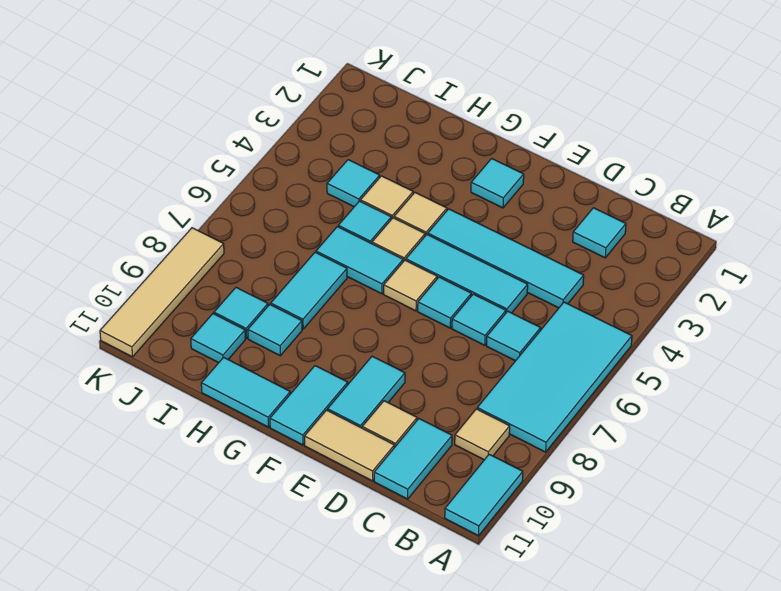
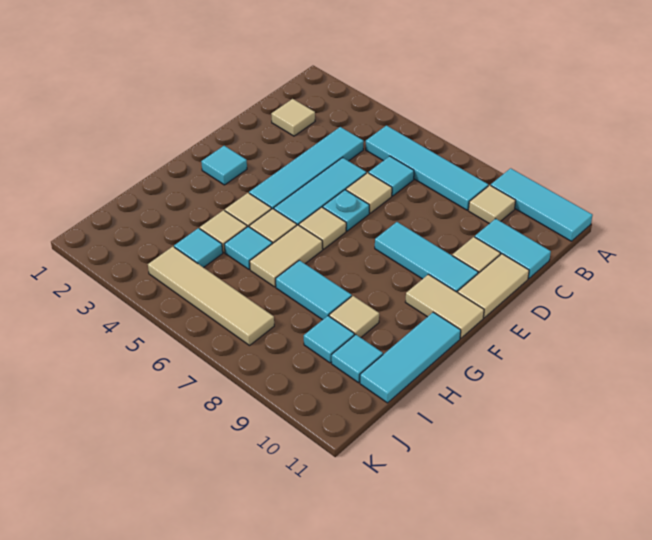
cyan 2x4 tile [477,302,632,452] -> cyan 1x4 tile [366,125,488,210]
cyan 1x2 tile [445,454,523,536] -> cyan 1x3 tile [491,168,593,241]
cyan 1x1 tile [573,208,626,258] -> tan 1x1 tile [271,99,315,136]
cyan 1x1 tile [452,294,506,345] -> tan 1x1 tile [346,173,392,213]
cyan 1x1 tile [418,277,471,328] -> cyan 1x1 plate [323,190,369,231]
cyan 1x2 tile [328,356,405,428] -> cyan 1x3 tile [375,222,478,292]
cyan 1x2 tile [270,366,348,445] -> tan 1x2 tile [406,274,484,338]
cyan 1x2 tile [316,227,403,294] -> tan 1x2 tile [250,225,323,287]
cyan 1x2 tile [201,357,290,427] -> cyan 1x3 tile [360,312,461,403]
cyan 1x1 tile [248,304,302,356] -> tan 1x1 tile [329,296,379,338]
tan 1x4 tile [100,228,224,357] -> tan 1x4 tile moved to [148,246,274,345]

